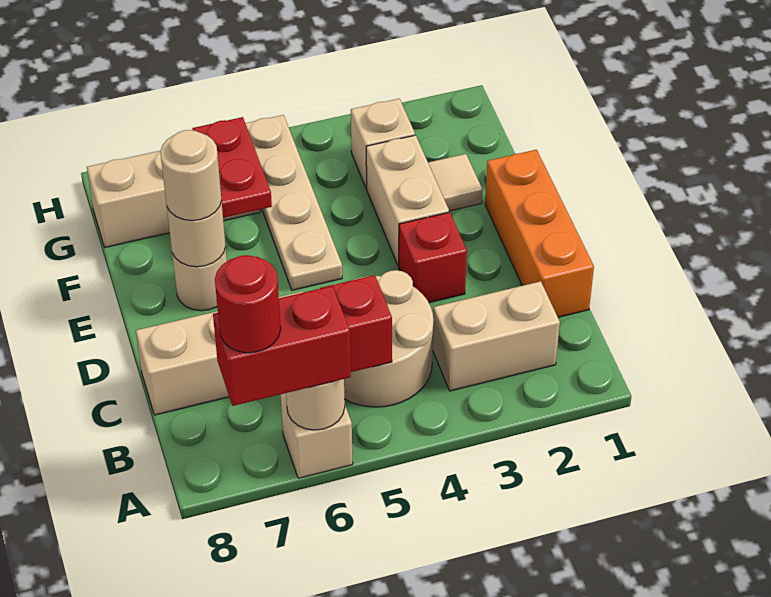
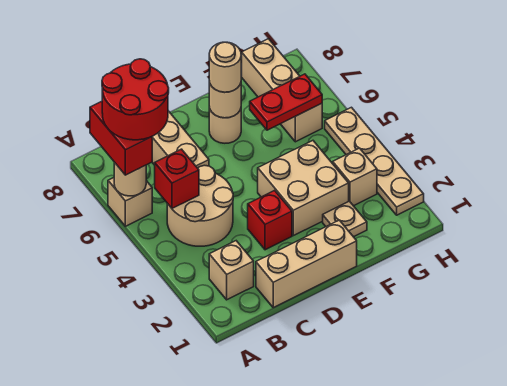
red 1x1 round brick [215,255,281,353] -> red 2x2 round brick [102,59,169,140]
tan 1x2 brick [433,281,560,391] -> tan 1x1 brick [209,241,254,300]
orange 1x3 brick [485,150,594,317] -> tan 1x3 brick [256,220,357,308]
tan 1x2 brick [366,135,449,266] -> tan 2x2 brick [258,141,349,236]
tan 1x4 plate [245,115,342,290] -> tan 1x4 plate turned to [325,107,424,215]
tan 1x1 tile [428,154,483,211] -> tan 1x1 plate [323,201,367,237]

